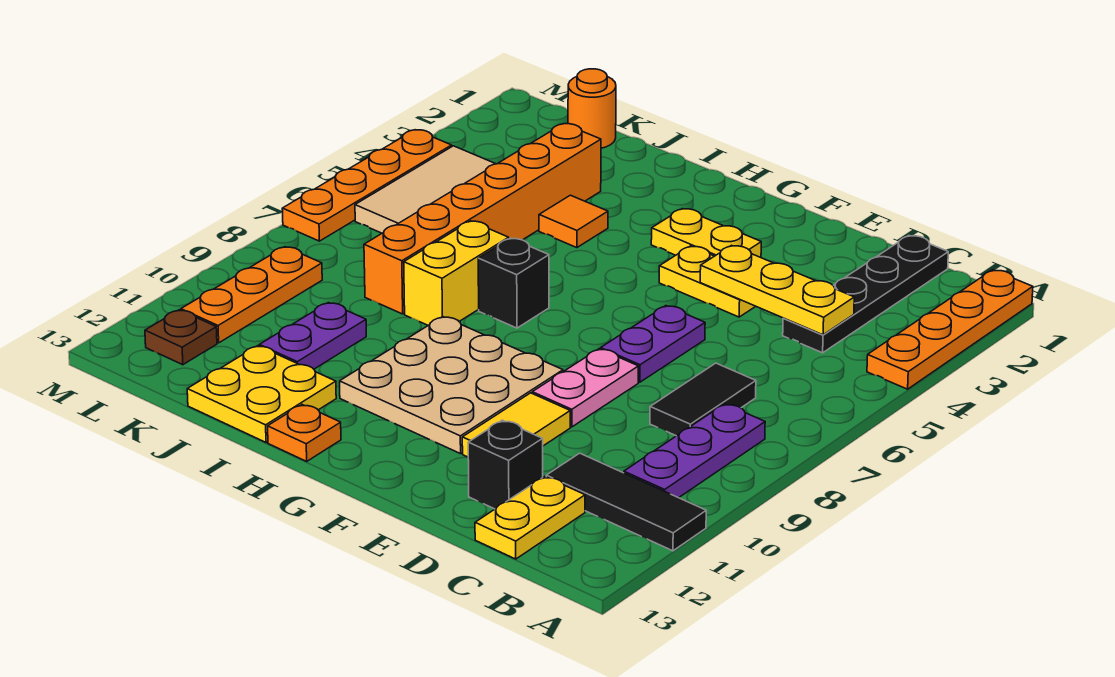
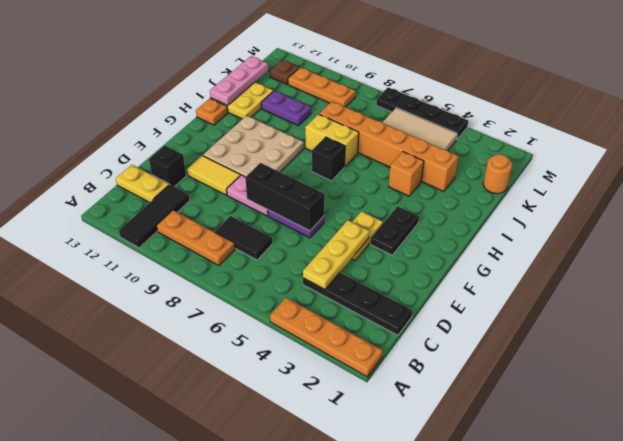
purple 1x3 plate [624,404,765,498] -> orange 1x3 plate [157,210,235,265]
none -> black 1x3 brick [245,163,325,231]
yellow 1x2 plate [651,209,761,258] -> black 1x2 plate [370,206,419,255]
orange 1x1 tile [539,195,608,248] -> orange 1x1 brick [388,152,424,196]
none -> pink 1x3 plate [210,56,268,105]
orange 1x4 plate [282,130,452,241] -> black 1x4 plate [376,87,468,140]

